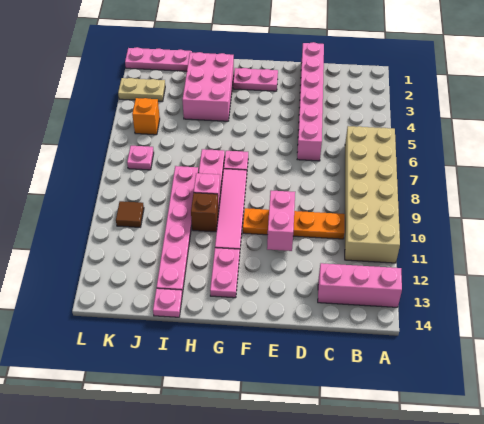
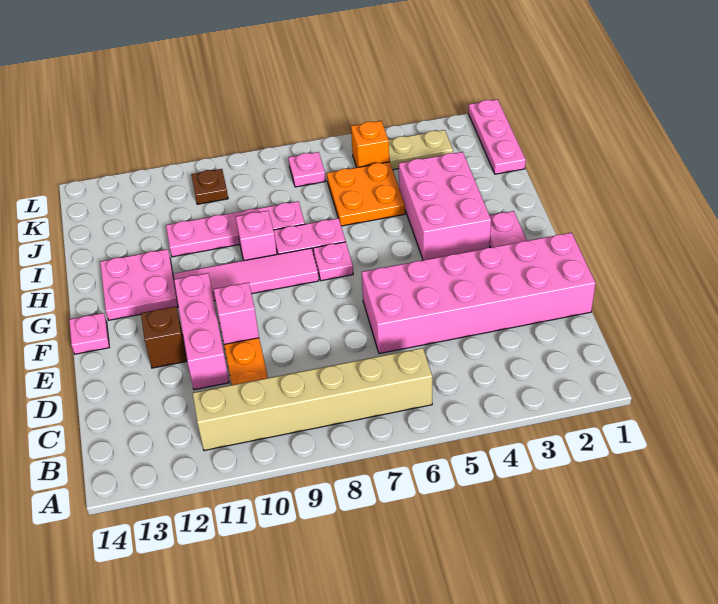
tan 2x6 brick [345,126,400,263] -> tan 1x6 brick [193,348,432,451]
pink 1x3 brick [318,263,402,307] -> pink 1x3 brick moved to [174,273,229,390]
pink 1x6 brick [297,42,324,161] -> pink 2x6 brick [362,233,596,354]
pink 1x2 brick [267,191,295,251] -> pink 1x1 brick [214,282,259,344]
pink 1x2 plate [210,248,240,298] -> pink 2x2 plate [100,249,178,320]
pink 2x3 brick [182,52,234,121] -> pink 2x3 brick turned to [399,152,491,260]
brown 1x1 brick [191,193,218,232] -> brown 1x1 brick moved to [141,307,187,368]
none -> orange 2x2 plate [327,162,405,226]
pink 1x6 plate [157,166,199,294] -> pink 1x4 plate [166,201,305,257]
pink 1x1 plate [153,288,182,317] -> pink 1x1 plate moved to [69,313,110,354]
tan 1x2 plate [118,78,165,102] -> tan 1x2 plate turned to [389,130,453,170]
brown 1x1 tile [116,201,144,227] -> brown 1x1 plate [191,169,228,204]

